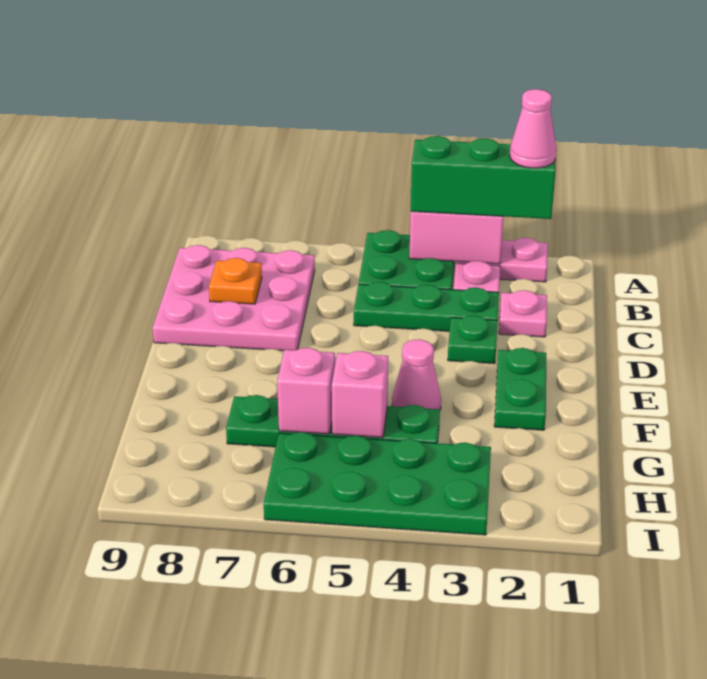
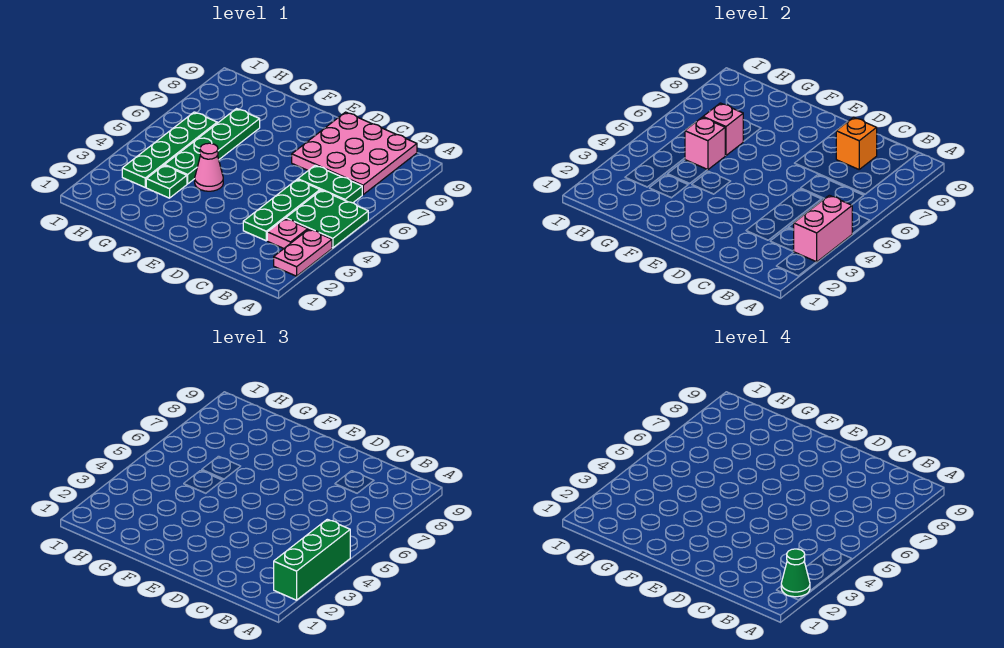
pink 1x1 cone [510,89,556,168] -> green 1x1 cone [781,549,810,597]
pink 1x1 plate [499,290,547,337] -> none
orange 1x1 plate [209,258,262,304] -> orange 1x1 brick [836,117,877,169]
green 1x1 plate [448,316,498,364] -> green 1x1 plate moved to [146,165,187,198]
green 1x2 plate [494,348,546,430] -> green 1x2 plate moved to [298,165,362,203]
green 2x4 plate [264,432,491,535] -> green 1x4 plate [122,112,217,187]

